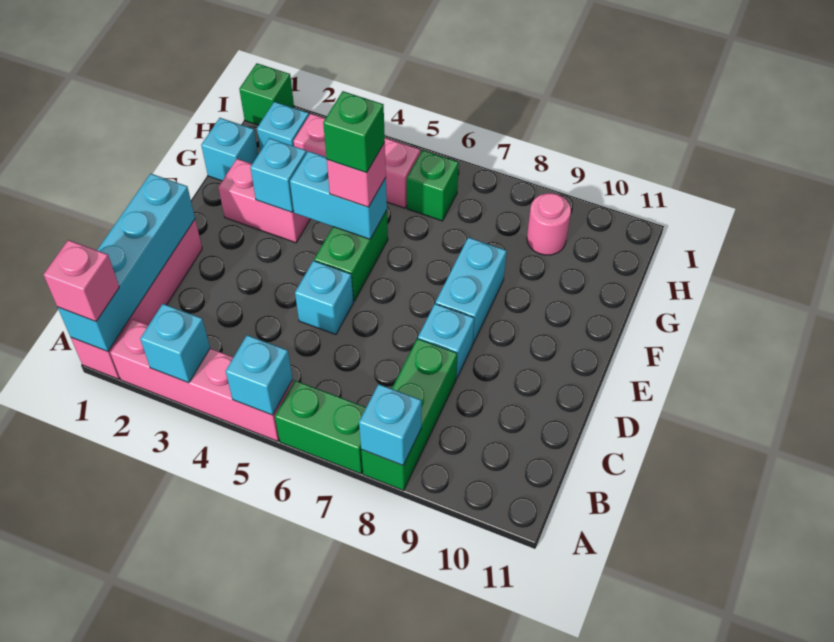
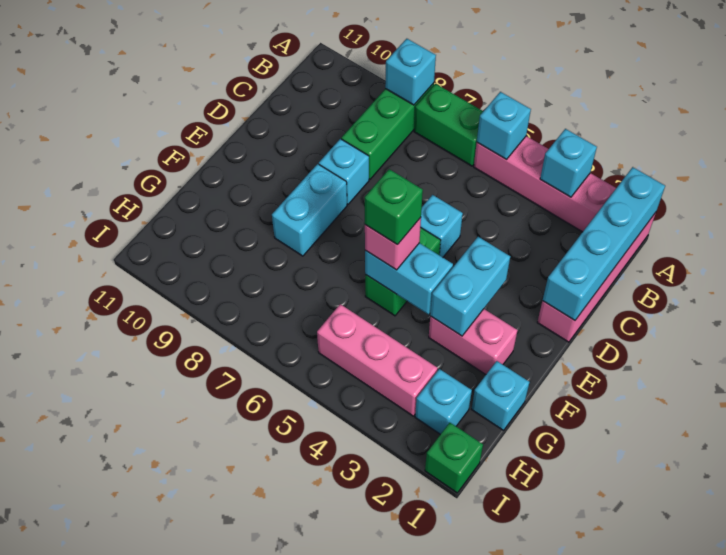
pink 1x1 brick [44,240,119,321] -> none
cyan 1x1 brick [250,138,307,212] -> cyan 1x2 brick [430,237,510,336]
green 1x1 brick [407,150,459,221] -> none
pink 1x1 round brick [527,193,571,255] -> none

